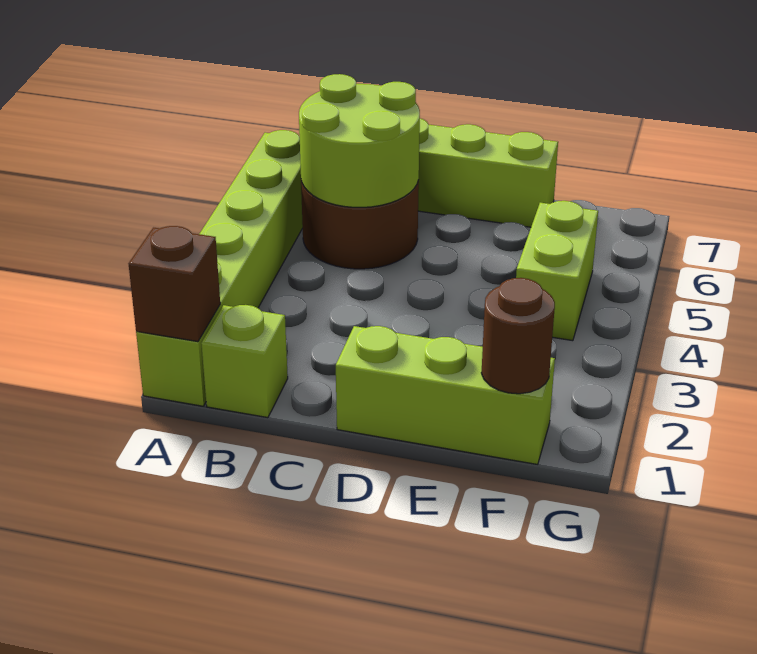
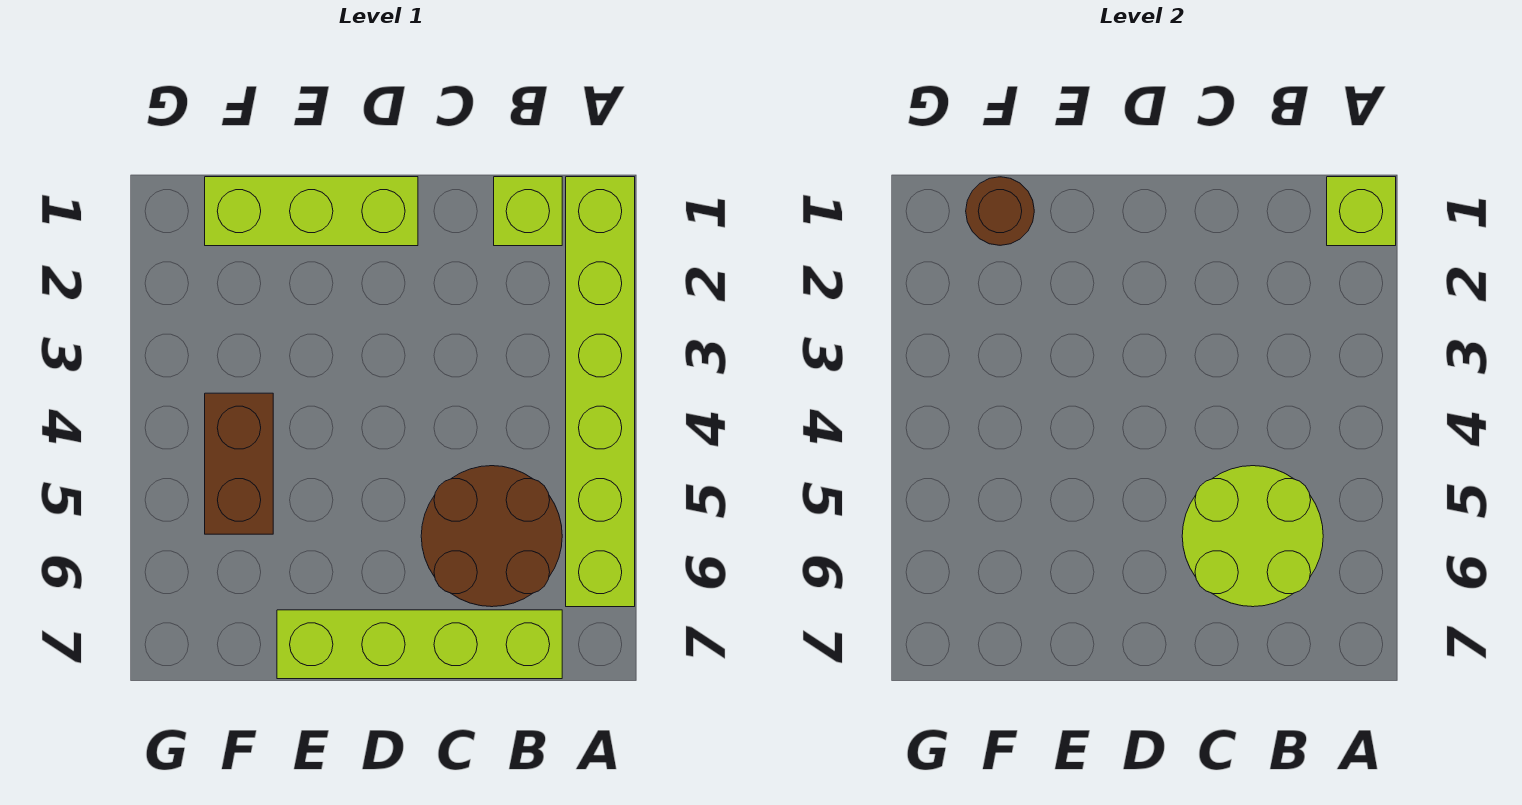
brown 1x1 brick [128,226,220,342] -> lime 1x1 brick [1327,177,1396,246]
lime 1x2 brick [516,201,598,341] -> brown 1x2 brick [205,393,273,534]

